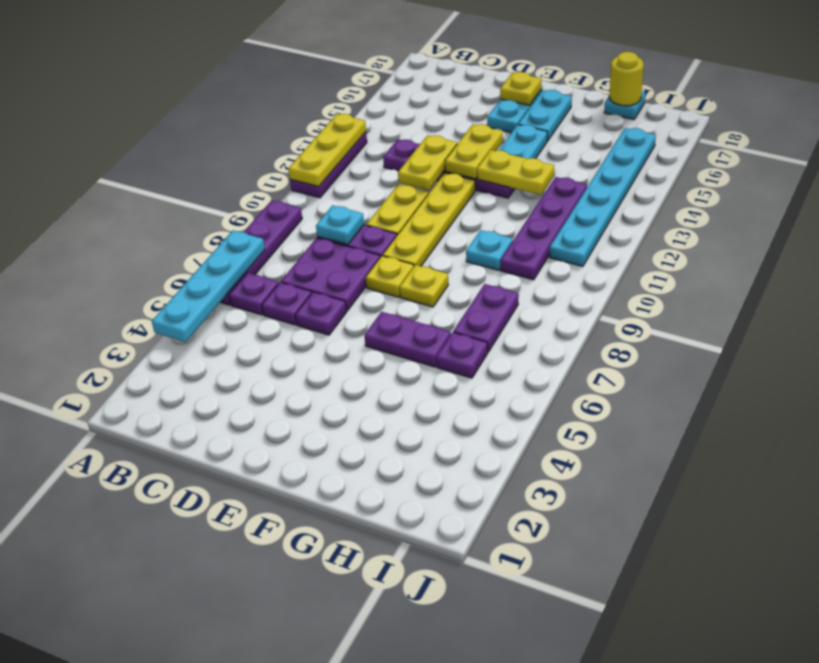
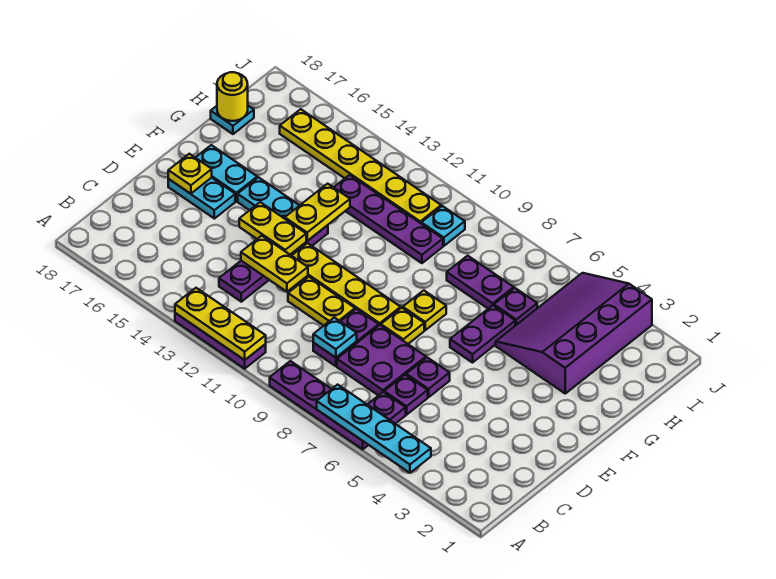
none -> purple 3x4 slope [496,273,652,393]
cyan 1x1 plate [466,230,513,270] -> cyan 1x1 plate moved to [421,206,465,246]
cyan 1x6 plate [550,128,656,266] -> yellow 1x6 plate [280,109,441,223]

